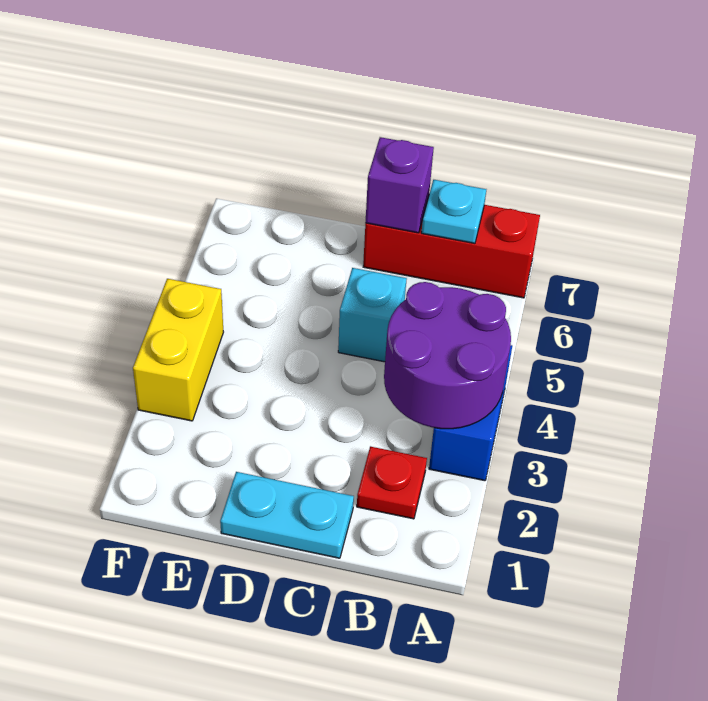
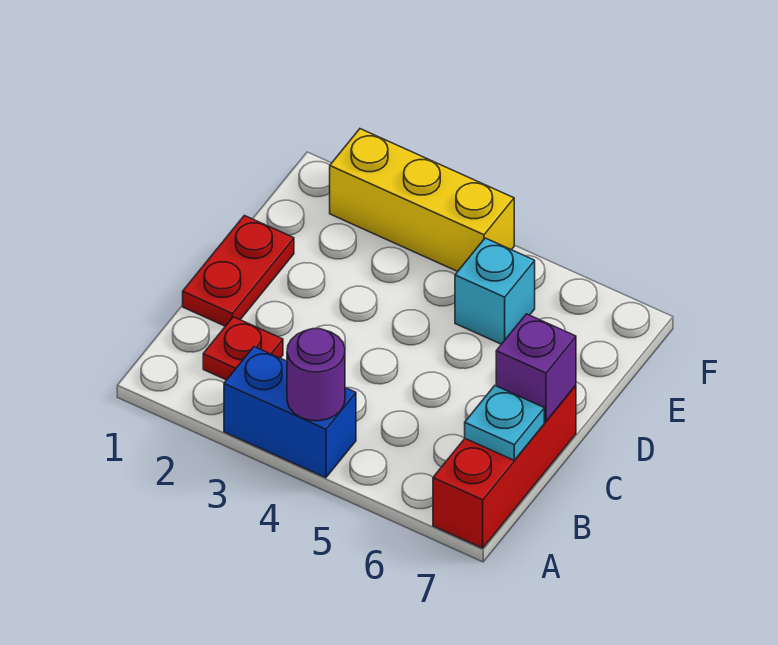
purple 2x2 round brick [384,282,511,429] -> purple 1x1 round brick [287,329,345,421]
cyan 1x2 plate [220,472,354,558] -> red 1x2 plate [183,216,294,326]
cyan 1x1 brick [338,268,407,362] -> cyan 1x1 brick moved to [455,238,535,344]
yellow 1x2 brick [133,279,223,421] -> yellow 1x3 brick [330,129,514,271]

